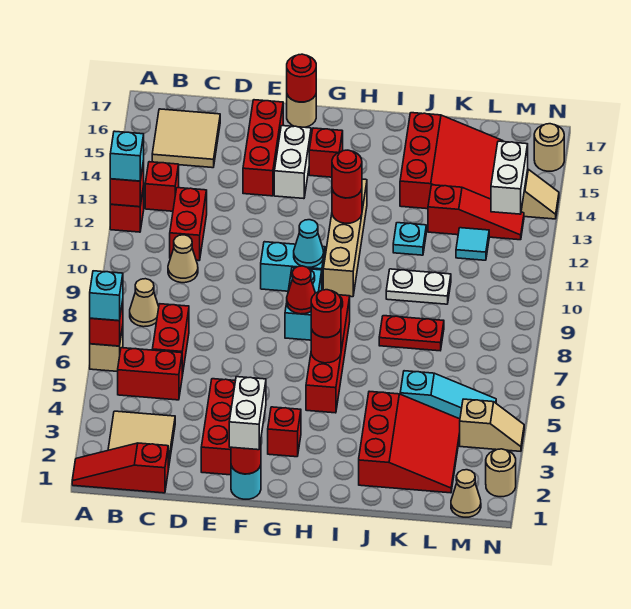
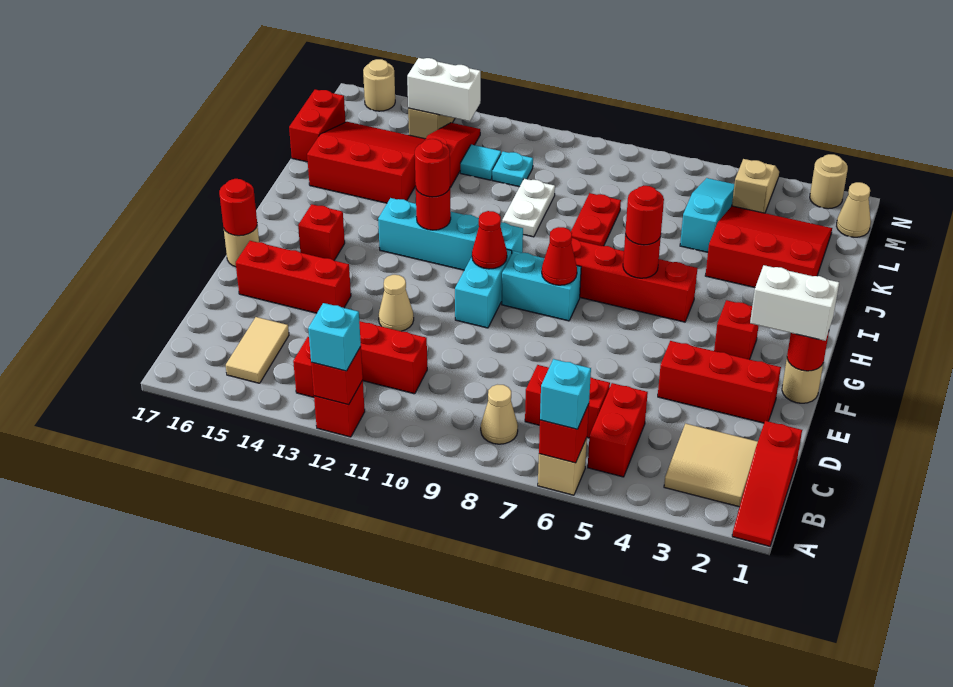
tan 2x2 tile [152,109,220,168] -> tan 1x2 tile [226,317,289,383]
tan 1x1 cone [168,235,198,283] -> tan 1x1 cone moved to [379,275,414,331]
cyan 1x1 round brick [231,465,261,499] -> tan 1x1 round brick [782,359,823,403]
white 1x2 brick [274,126,311,199] -> none
cyan 1x1 cone [294,220,324,267] -> red 1x1 cone [472,211,507,269]
tan 1x4 brick [323,179,367,297] -> cyan 1x4 brick [378,198,523,270]
cyan 1x1 plate [393,223,426,255] -> cyan 1x1 plate moved to [492,151,533,187]
none -> red 1x2 brick [289,89,345,162]

